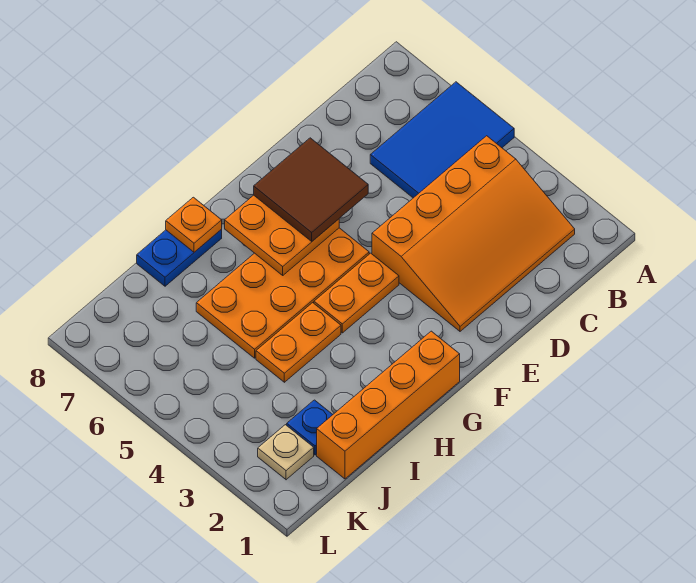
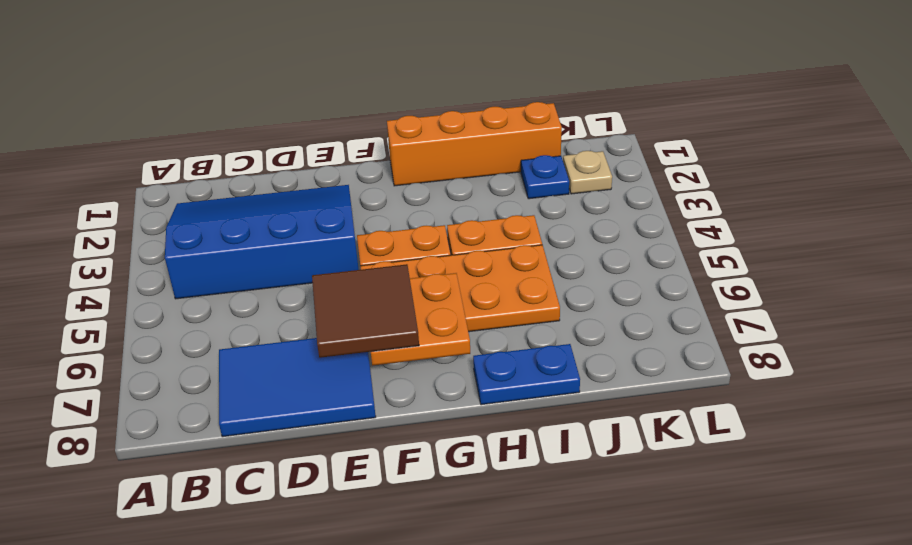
blue 2x3 tile [370,82,514,198] -> blue 2x3 tile moved to [219,338,376,437]
orange 3x4 slope [372,136,575,331] -> blue 3x4 slope [165,185,359,299]
orange 1x1 plate [166,197,222,252] -> none

